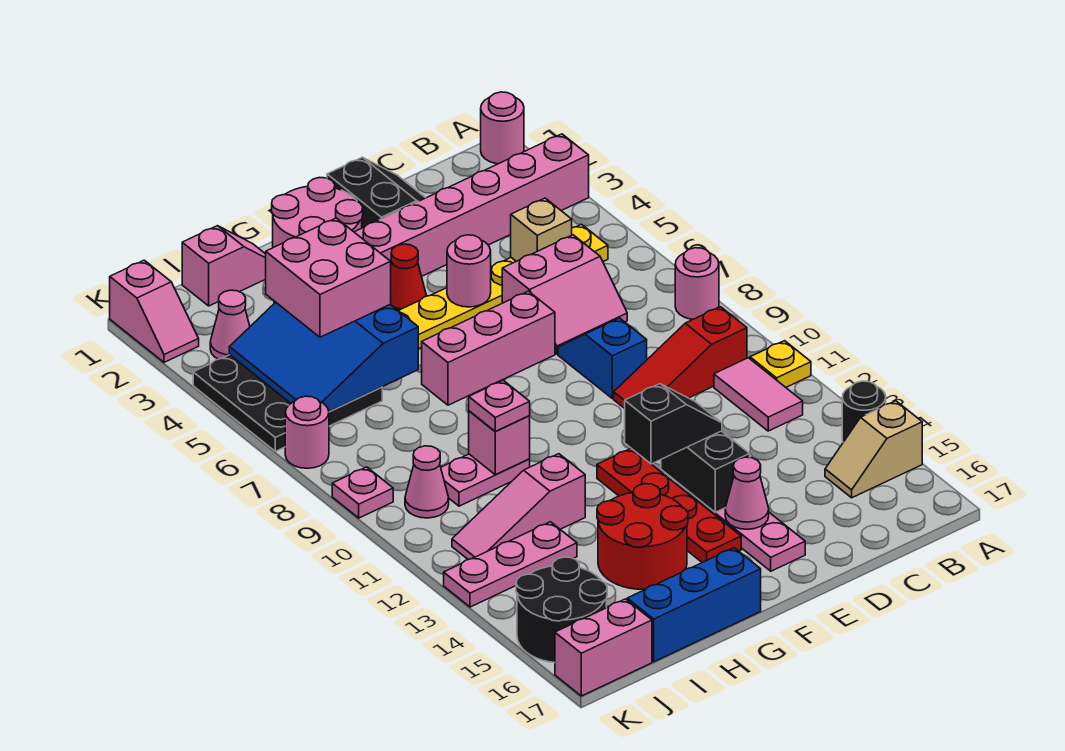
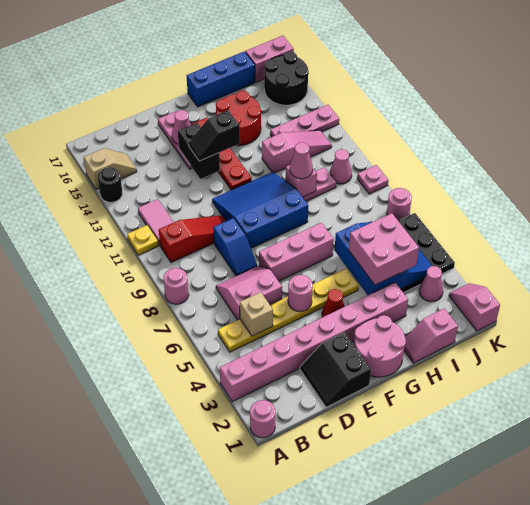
none -> blue 3x3 slope [212,172,308,248]
pink 1x1 plate [469,380,530,432] -> pink 1x1 cone [290,143,313,179]

